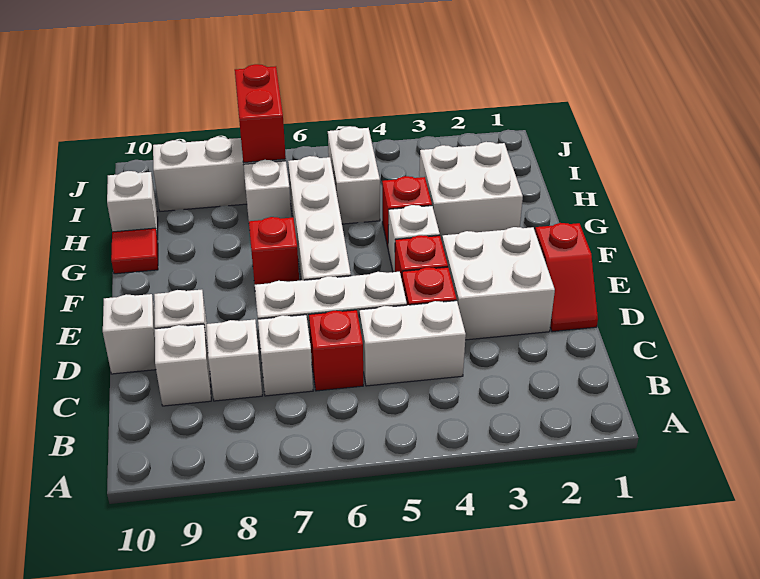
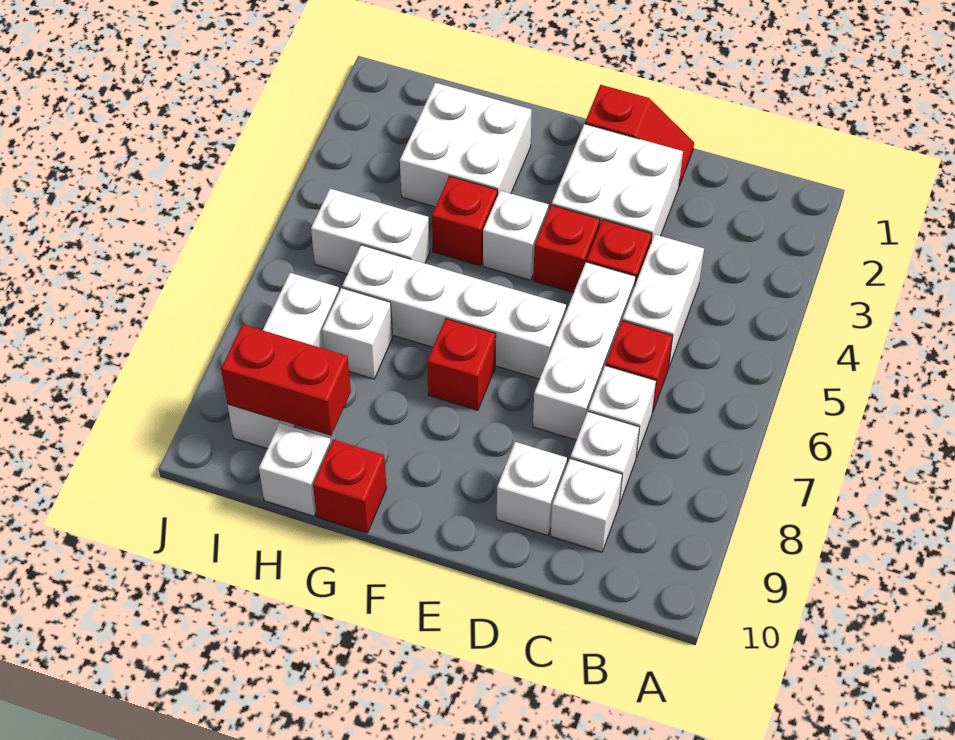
white 1x1 brick [103,294,156,374] -> none
red 1x1 tile [111,228,158,274] -> red 1x1 brick [313,440,386,533]
red 1x2 brick [235,64,286,162] -> red 1x2 brick moved to [221,324,351,436]

